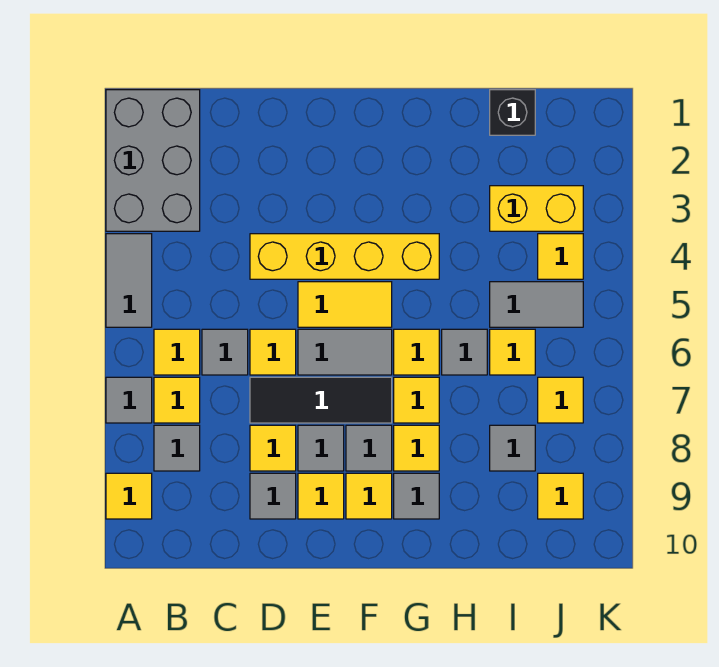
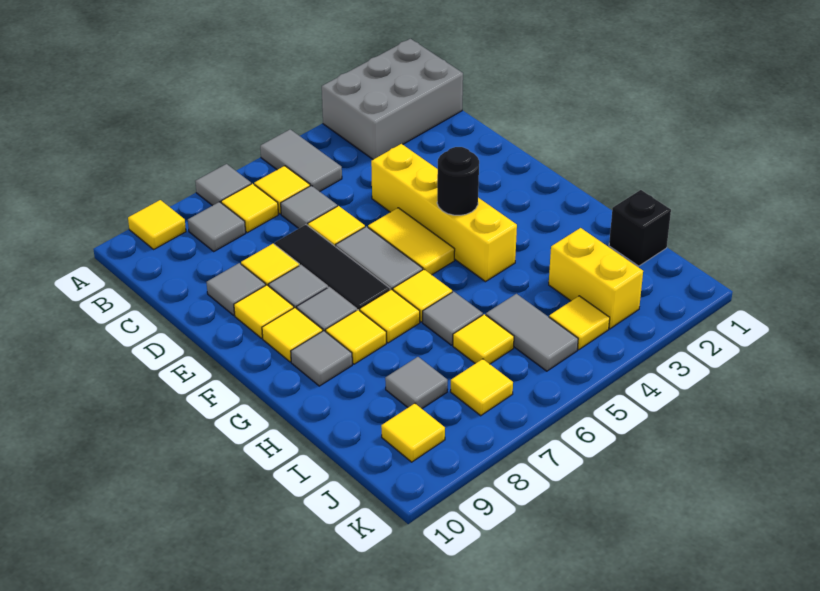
grey 1x2 tile [106,234,152,327] -> grey 1x2 tile turned to [260,129,342,192]
none -> black 1x1 round brick [437,147,479,215]

